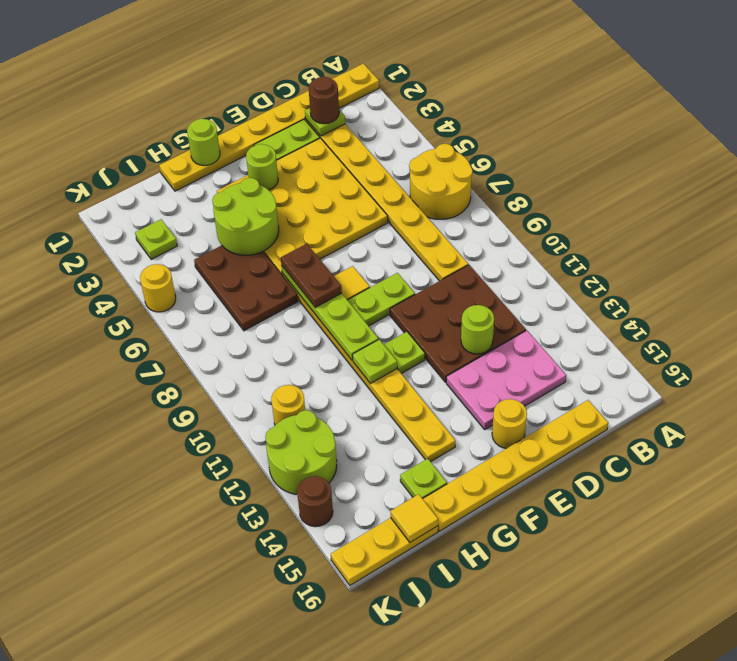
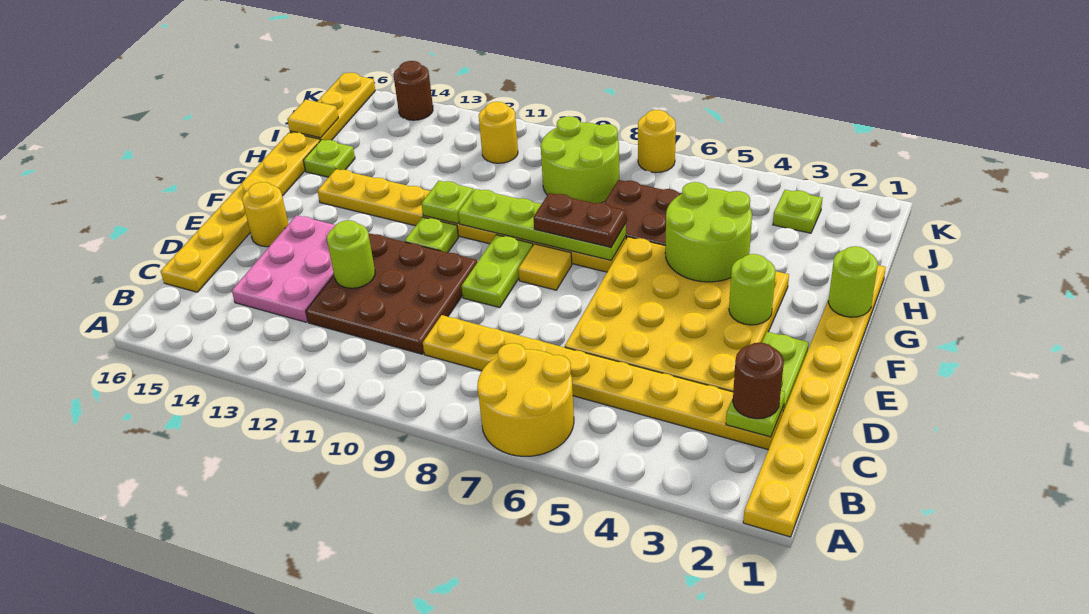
lime 2x2 round brick [265,410,337,494] -> lime 2x2 round brick moved to [541,116,619,203]
yellow 1x1 round brick [140,264,176,312] -> yellow 1x1 round brick moved to [638,110,676,173]

